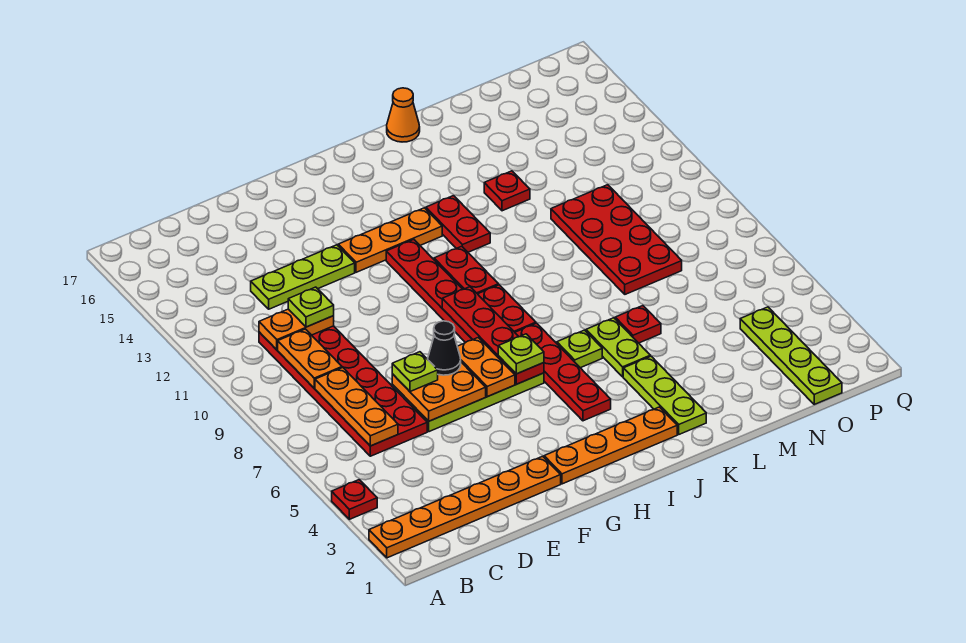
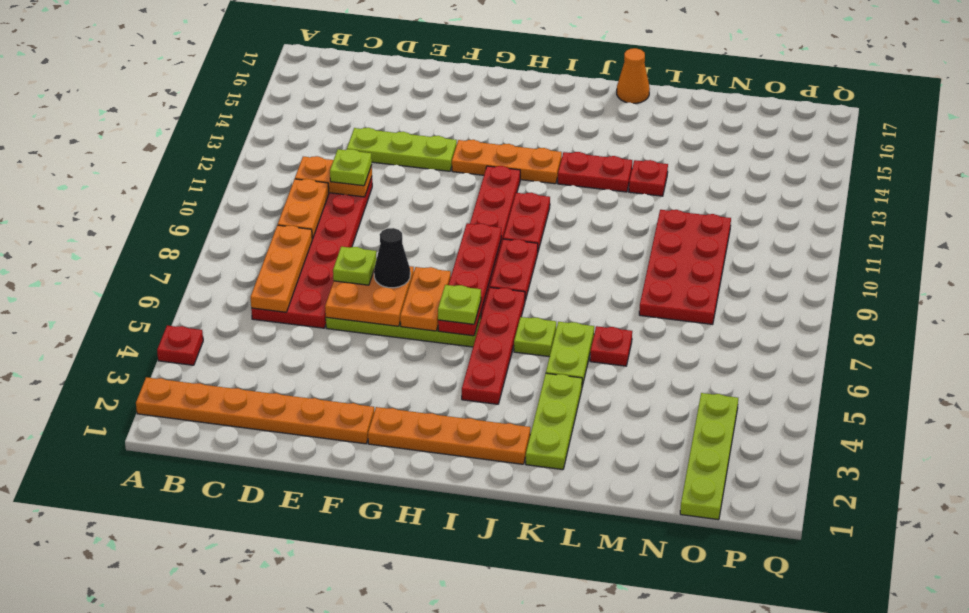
red 1x2 plate [426,196,490,252] -> red 1x2 plate turned to [558,152,632,192]

